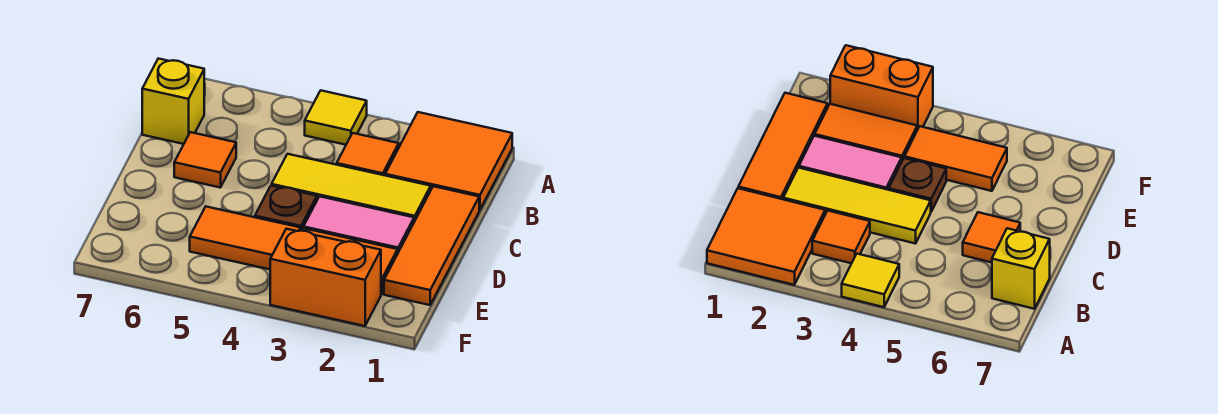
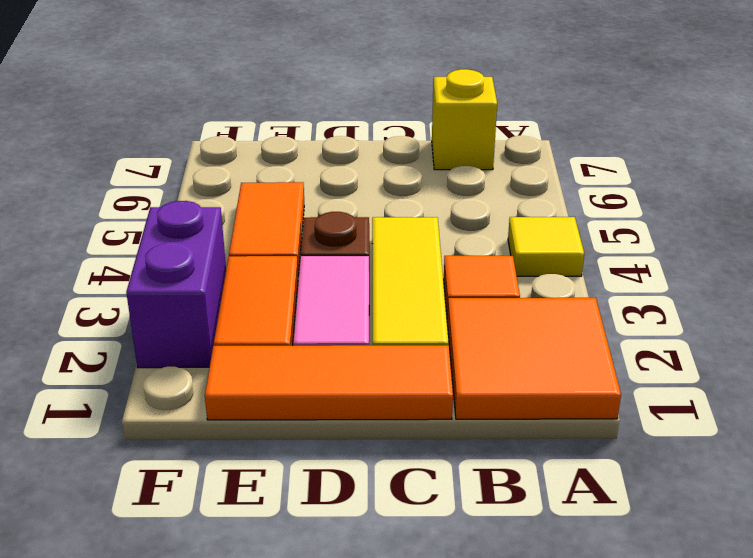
orange 1x1 tile [174,132,236,188] -> none
orange 1x2 brick [270,229,381,326] -> purple 1x2 brick [126,201,226,368]

